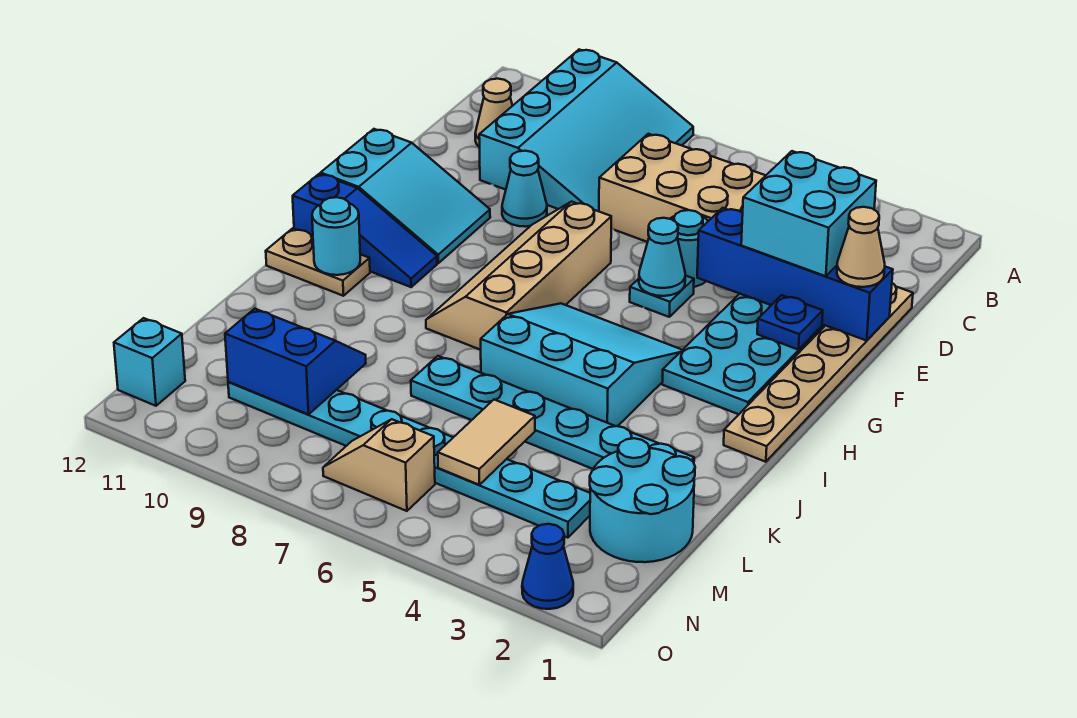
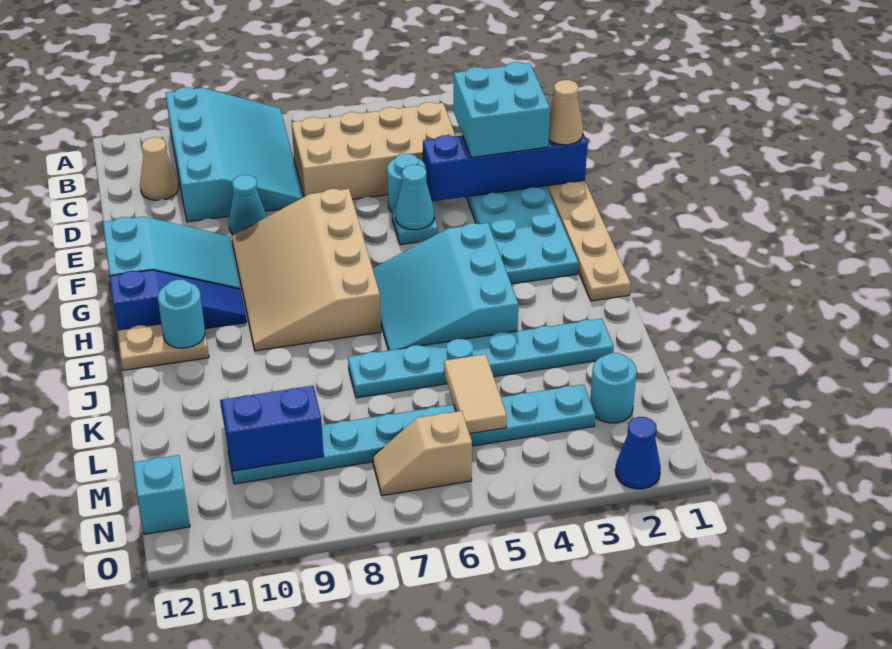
blue 1x1 plate [757,295,823,350] -> none
tan 2x4 slope [426,202,611,350] -> tan 3x4 slope [232,189,381,351]
cyan 3x3 slope [481,303,682,426] -> cyan 3x3 slope turned to [372,223,518,350]
cyan 2x2 round brick [590,438,695,562] -> cyan 1x1 round brick [590,353,637,423]

